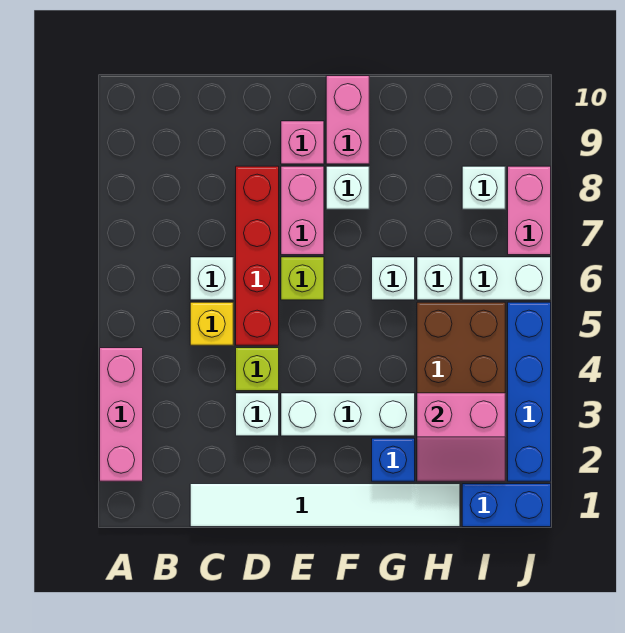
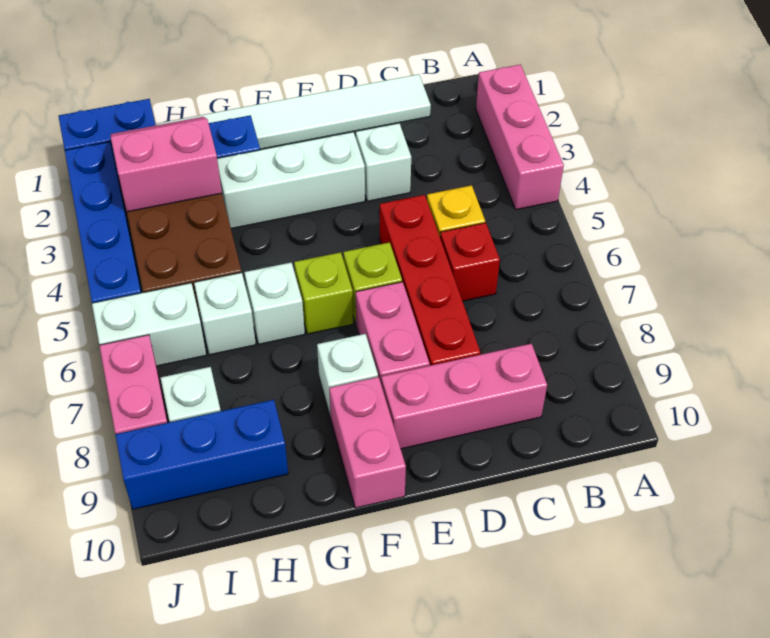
white 1x1 brick [190,257,233,300] -> red 1x1 brick [440,223,500,301]
lime 1x1 brick [236,348,279,391] -> lime 1x1 brick moved to [294,252,353,334]
pink 1x1 brick [281,121,324,164] -> pink 1x3 brick [381,344,547,449]
none -> blue 1x3 brick [115,400,288,509]

